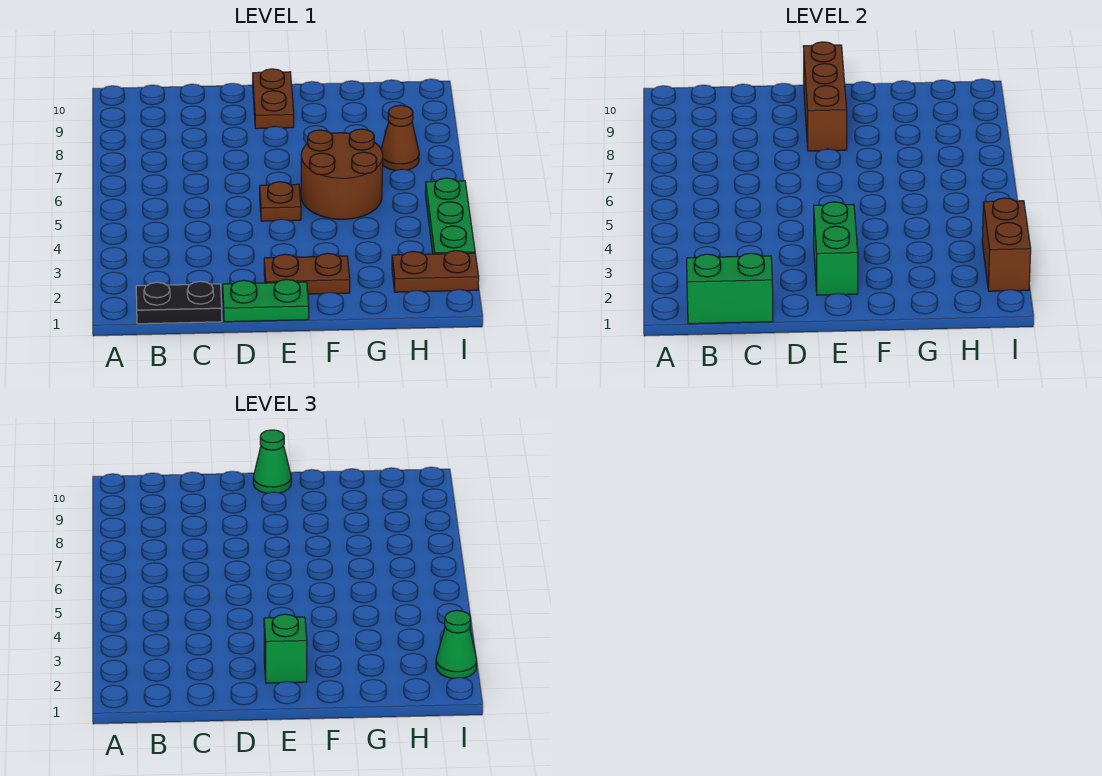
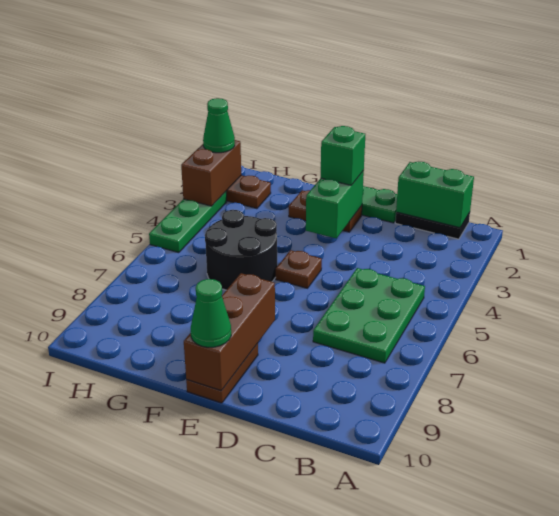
none -> green 2x3 plate [313,268,425,363]
brown 2x2 round brick [301,129,383,219] -> black 2x2 round brick [205,210,277,290]
brown 1x1 cone [381,105,419,170] -> none

